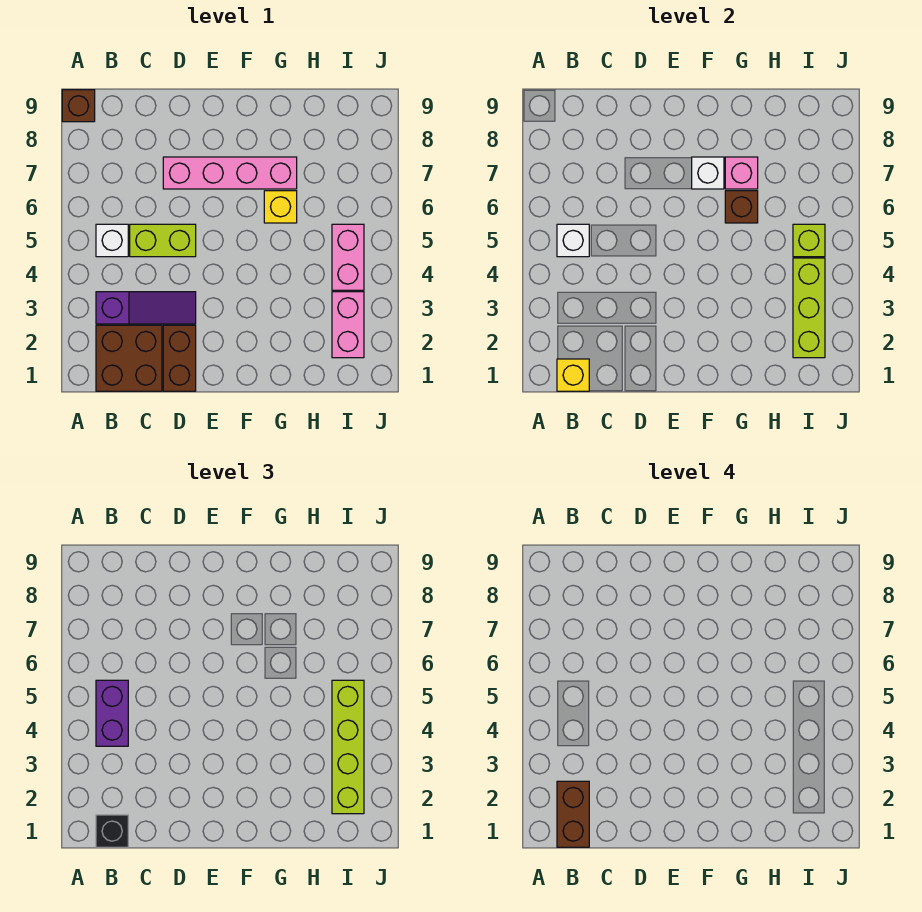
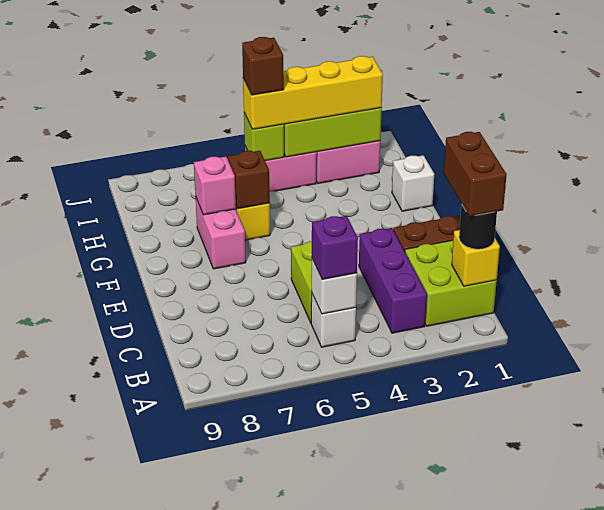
brown 1x1 brick [62,90,95,122] -> brown 1x1 brick moved to [242,37,284,95]
brown 2x2 brick [96,325,162,391] -> lime 2x2 brick [405,240,497,326]
black 1x1 brick [96,815,128,847] -> black 1x1 round brick [459,205,497,249]
brown 1x2 brick [557,781,589,847] -> brown 1x2 brick turned to [444,132,507,217]
purple 1x3 slope [96,292,196,324] -> purple 1x3 brick [359,228,427,333]
purple 1x2 brick [96,680,128,746] -> purple 1x1 brick [312,216,358,280]
pink 1x4 brick [163,157,297,189] -> pink 1x2 brick [196,198,246,269]
white 1x1 brick [692,157,724,189] -> white 1x1 brick moved to [392,155,434,211]
lime 1x4 brick [332,680,364,814] -> yellow 1x4 brick [243,56,383,129]

